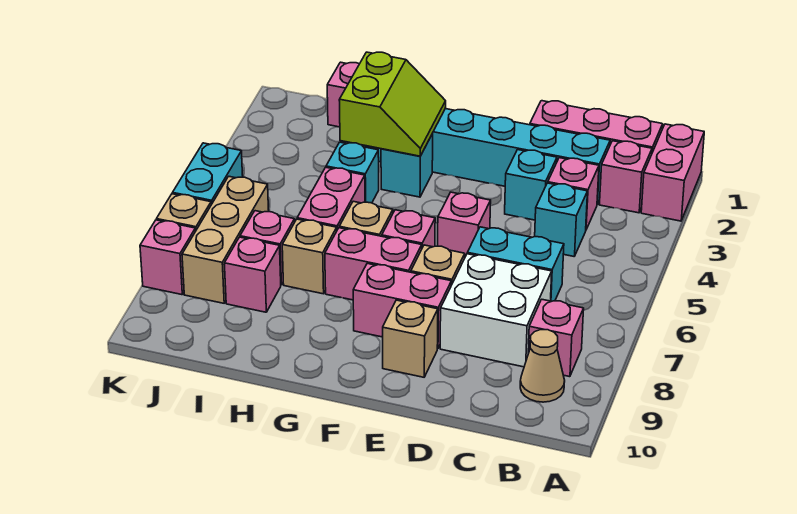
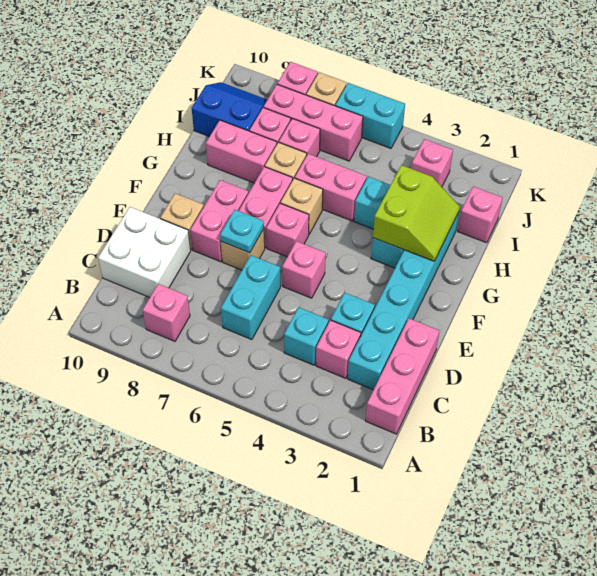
pink 1x2 brick [641,124,704,221] -> pink 1x2 brick moved to [206,120,277,183]
pink 1x1 brick [600,141,652,213] -> pink 1x1 brick moved to [411,139,453,187]
tan 1x1 cone [520,330,565,402] -> none
white 2x2 brick [440,254,552,367] -> white 2x2 brick moved to [98,207,191,298]
none -> cyan 1x1 plate [220,210,264,253]
lime 2x2 slope [339,52,446,156] -> lime 2x2 slope turned to [373,165,460,261]
none -> blue 2x2 slope [192,82,267,137]
tan 1x3 brick [182,176,269,303] -> pink 1x3 brick [264,85,363,161]

